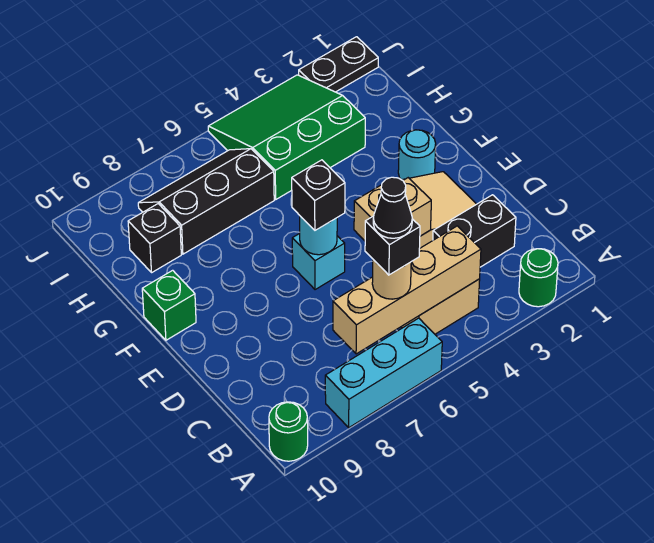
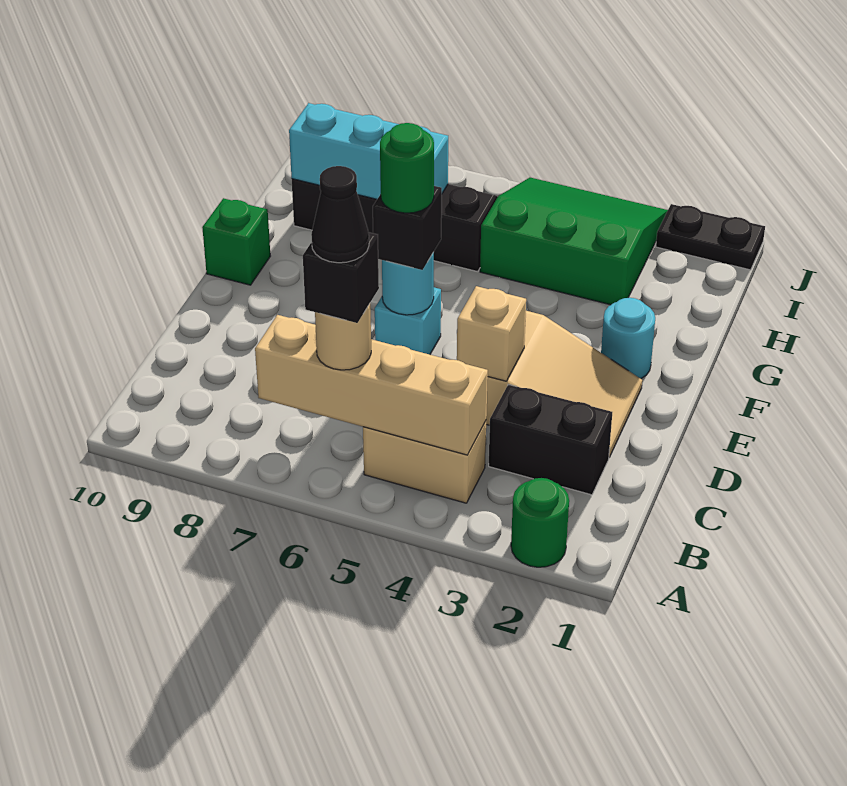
cyan 1x3 brick [325,318,442,428] -> cyan 1x3 brick moved to [289,103,448,199]
green 1x1 round brick [269,402,308,461] -> green 1x1 round brick moved to [380,123,434,213]

